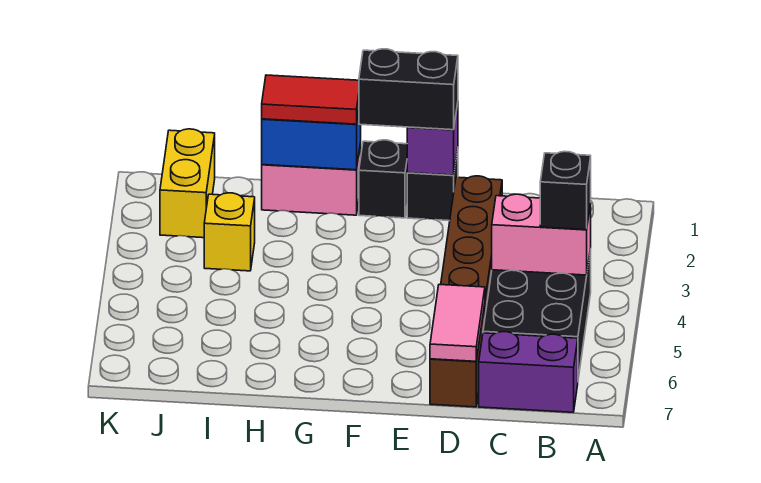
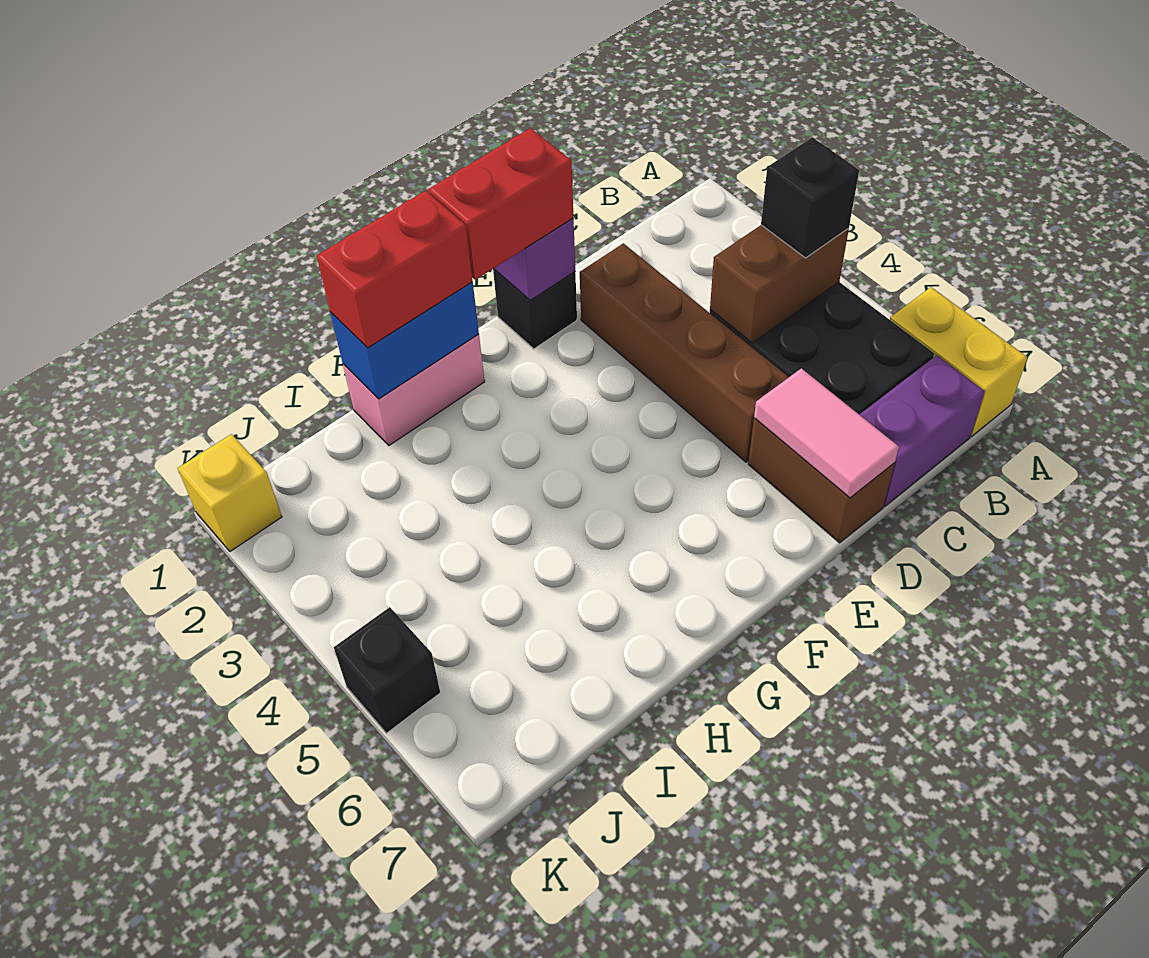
pink 1x2 brick [492,194,591,275] -> brown 1x2 brick [710,225,849,343]
black 1x2 brick [359,49,458,130] -> red 1x2 brick [428,128,573,280]
black 1x1 brick [359,140,407,218] -> black 1x1 brick moved to [334,607,440,733]
red 1x2 tile [262,75,359,124] -> red 1x2 brick [317,191,473,348]
yellow 1x1 brick [204,193,255,271] -> yellow 1x1 brick moved to [178,434,282,551]
yellow 1x2 brick [160,129,215,238] -> yellow 1x2 brick moved to [890,287,1027,436]

